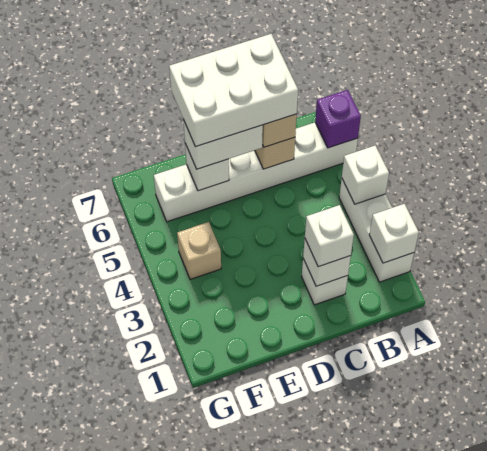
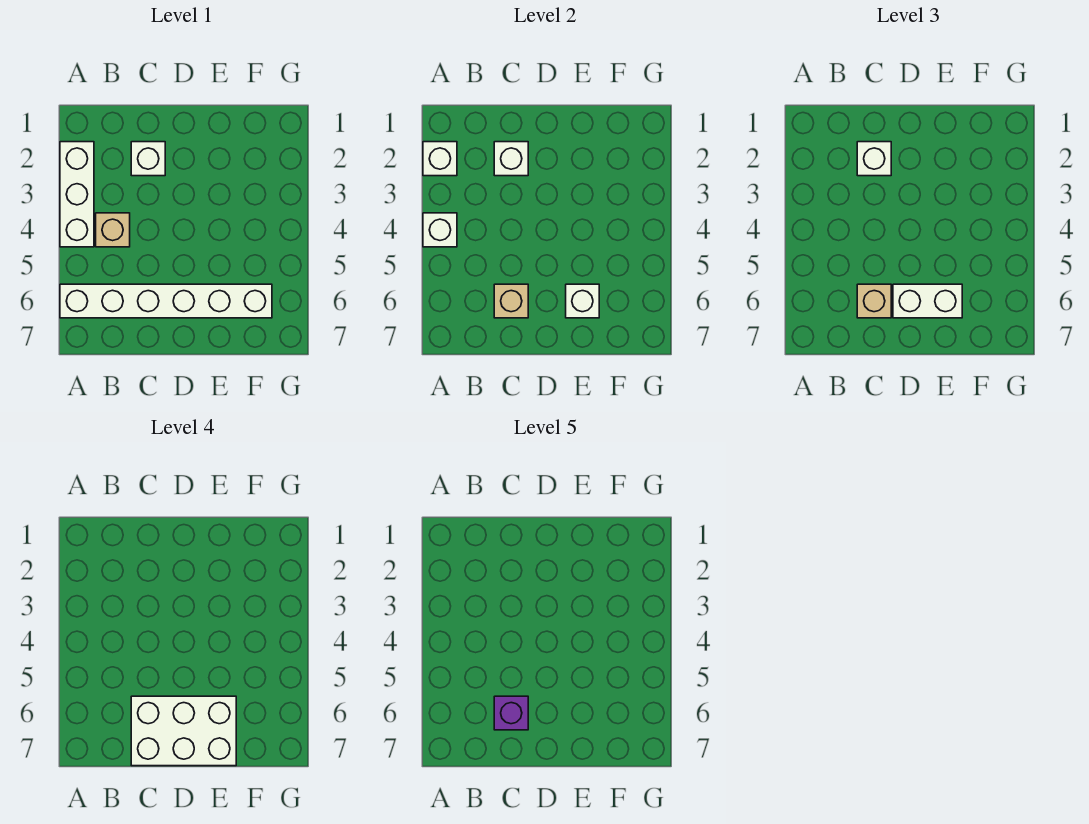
purple 1x1 brick [315,90,361,148] -> purple 1x1 brick moved to [494,696,528,730]
tan 1x1 brick [177,222,221,279] -> tan 1x1 brick moved to [96,213,130,247]

